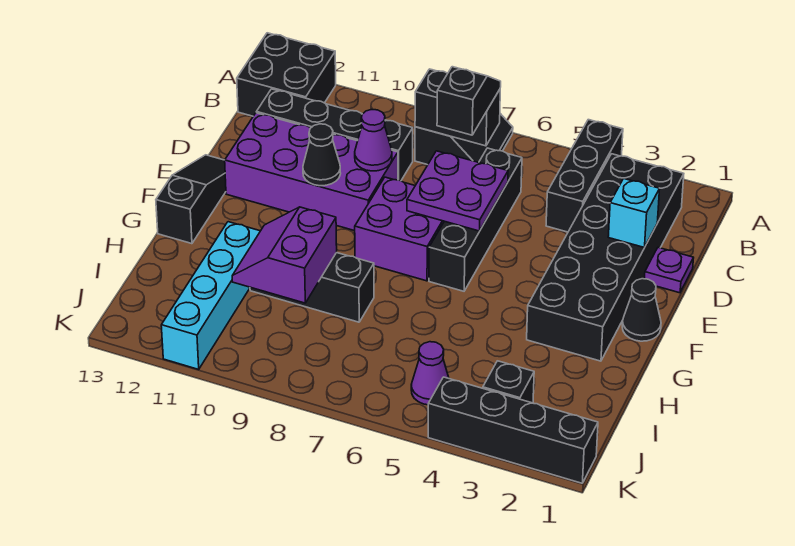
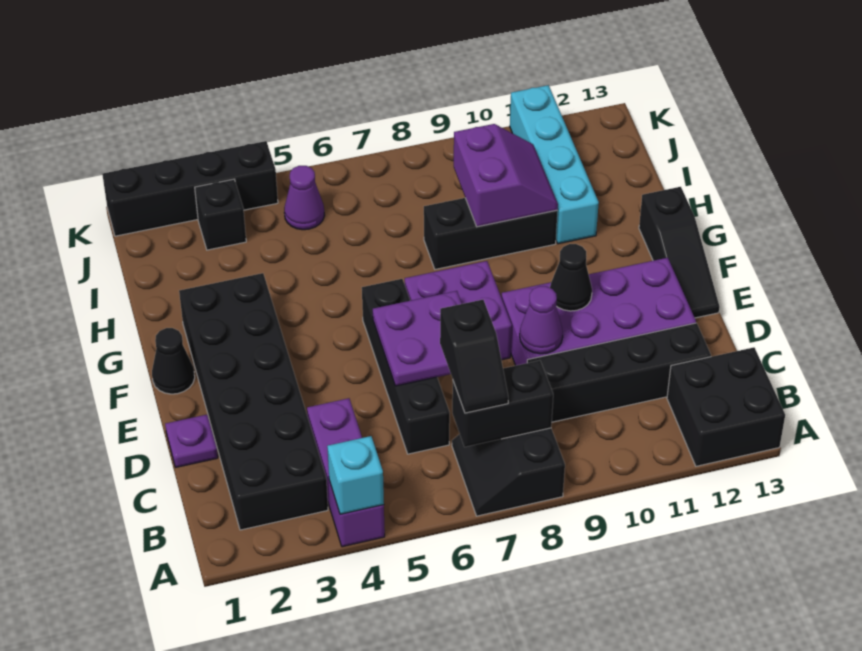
black 1x3 brick [546,120,623,232] -> purple 1x3 brick [307,398,385,547]
cyan 1x1 brick [608,179,660,248] -> cyan 1x1 brick moved to [327,436,384,514]

